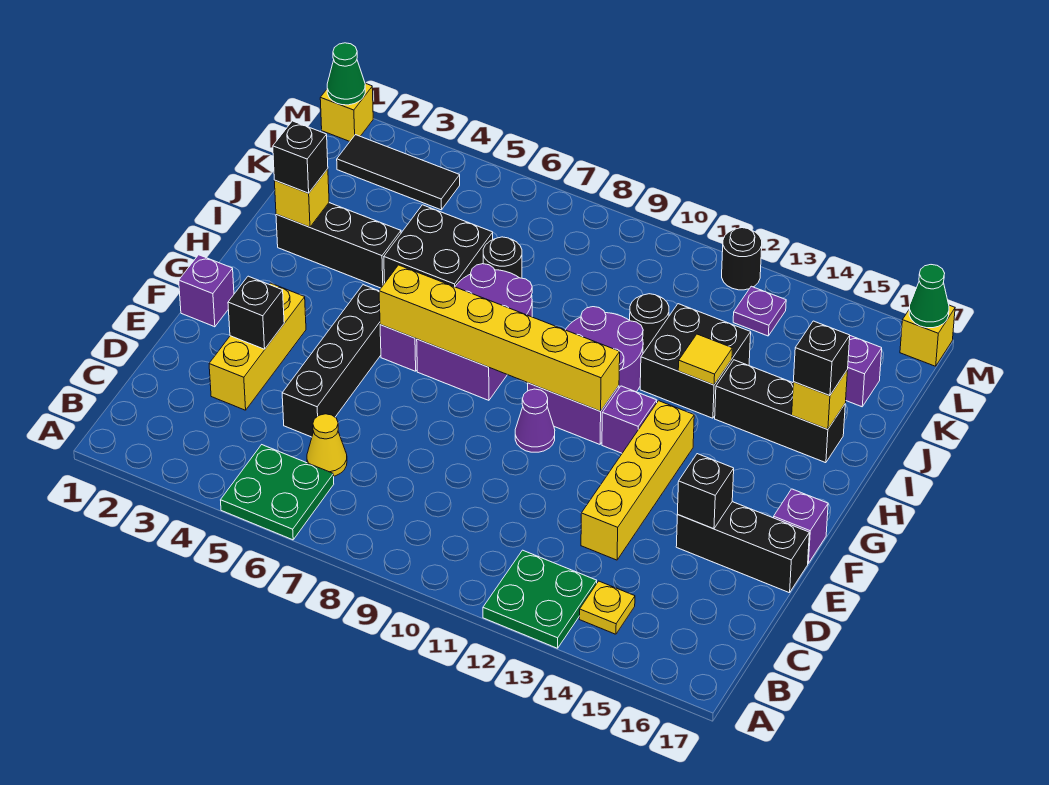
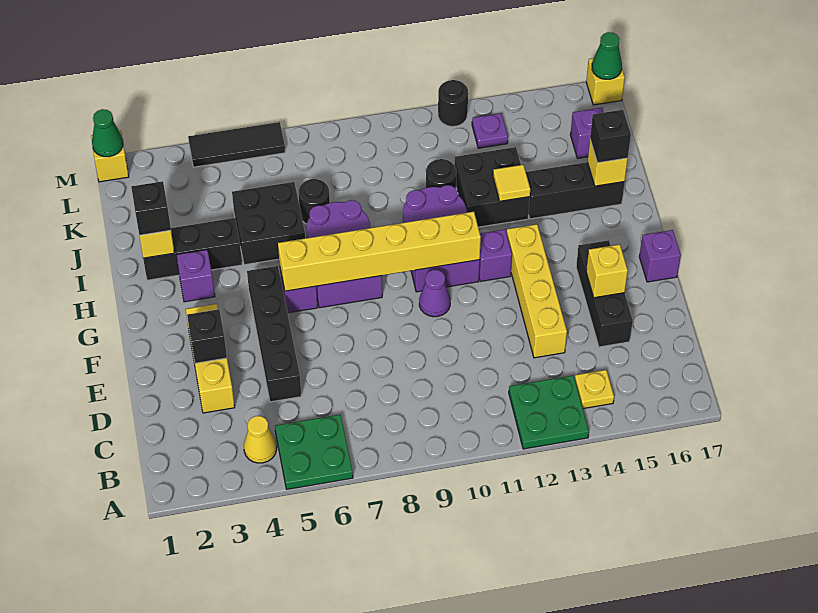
yellow 1x1 cone [307,414,347,476] -> yellow 1x1 cone moved to [244,416,277,463]
black 1x3 brick [676,502,809,593] -> black 1x3 brick turned to [576,240,633,347]
black 1x1 brick [678,454,734,529] -> yellow 1x1 brick [586,244,628,298]
purple 1x1 brick [179,255,234,327] -> purple 1x1 brick moved to [176,250,215,302]
black 1x3 tile [337,135,460,210] -> black 1x3 tile moved to [188,122,285,167]

